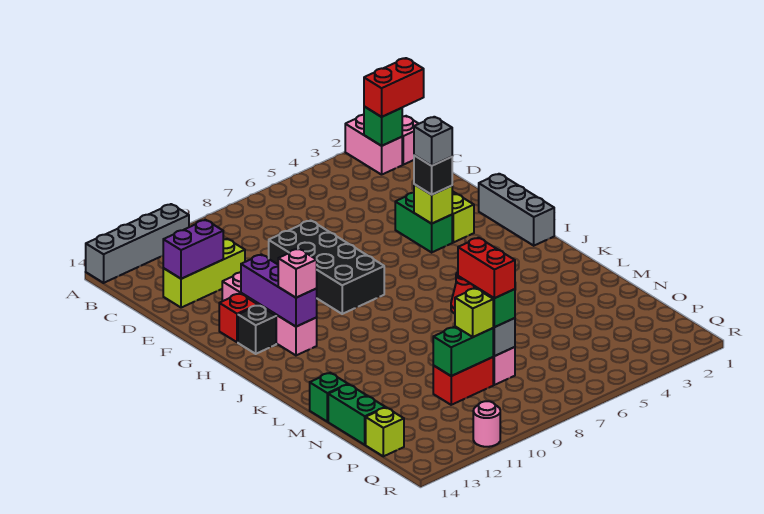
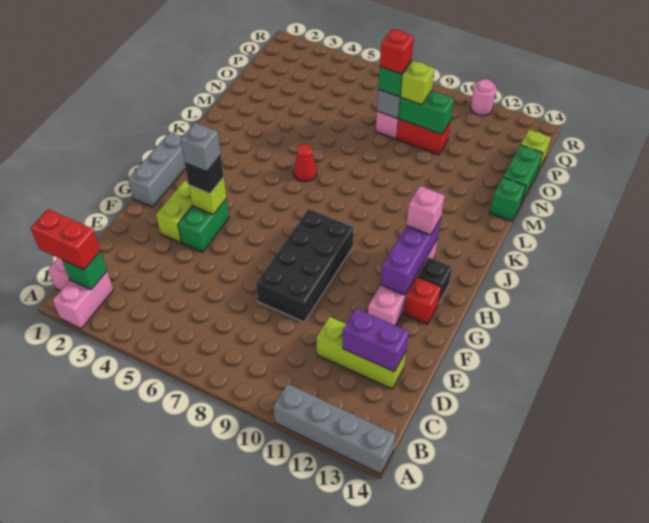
red 1x2 brick [458,238,515,298] -> red 1x1 brick [380,29,414,74]

